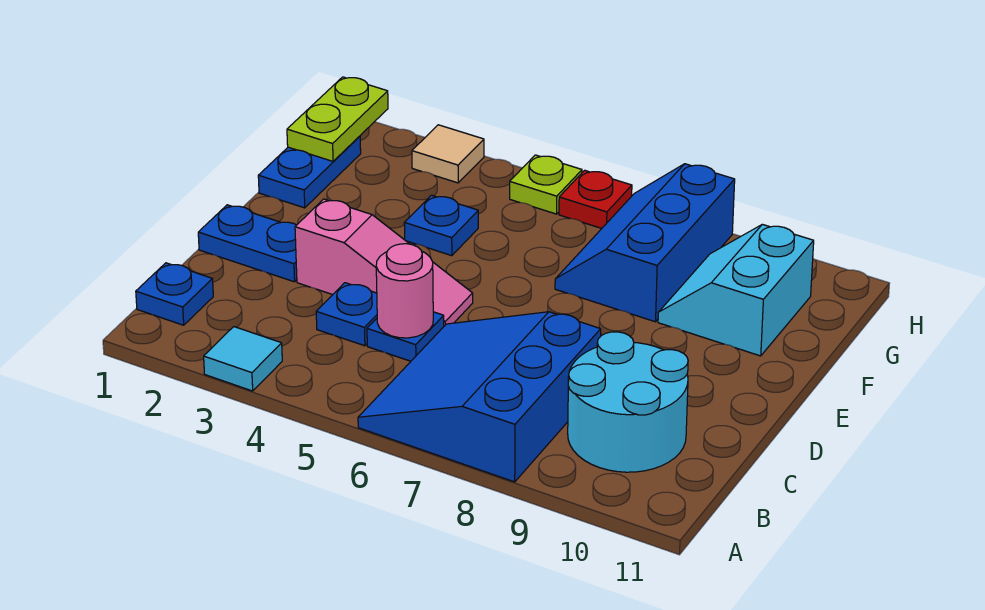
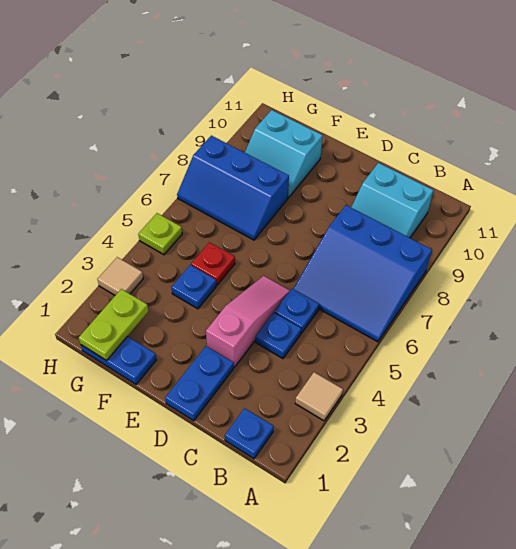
cyan 1x1 tile [204,327,282,391] -> tan 1x1 tile [295,372,343,421]
cyan 2x2 round brick [568,332,688,472] -> cyan 2x2 slope [351,163,433,238]
pink 1x1 round brick [376,244,433,338] -> none
lime 1x2 plate [287,77,388,161] -> lime 1x2 plate turned to [79,289,148,361]
red 1x1 plate [559,170,632,228] -> red 1x1 plate moved to [191,242,235,285]

